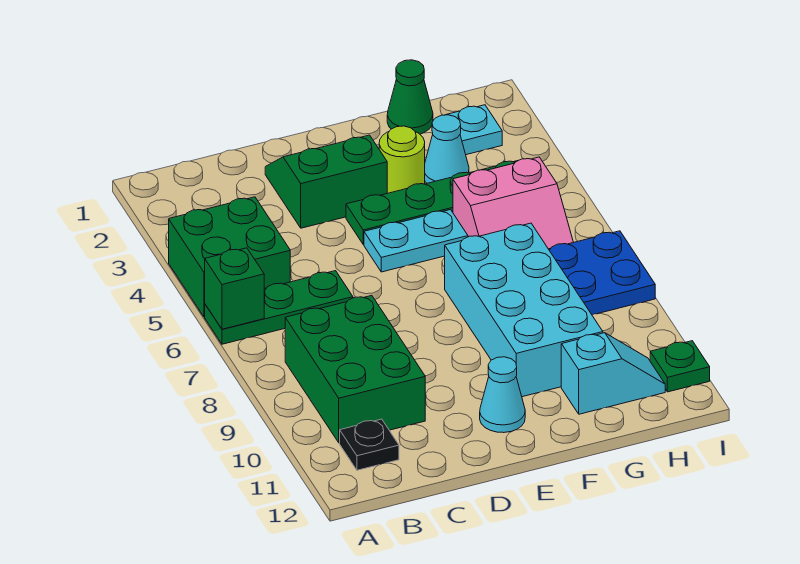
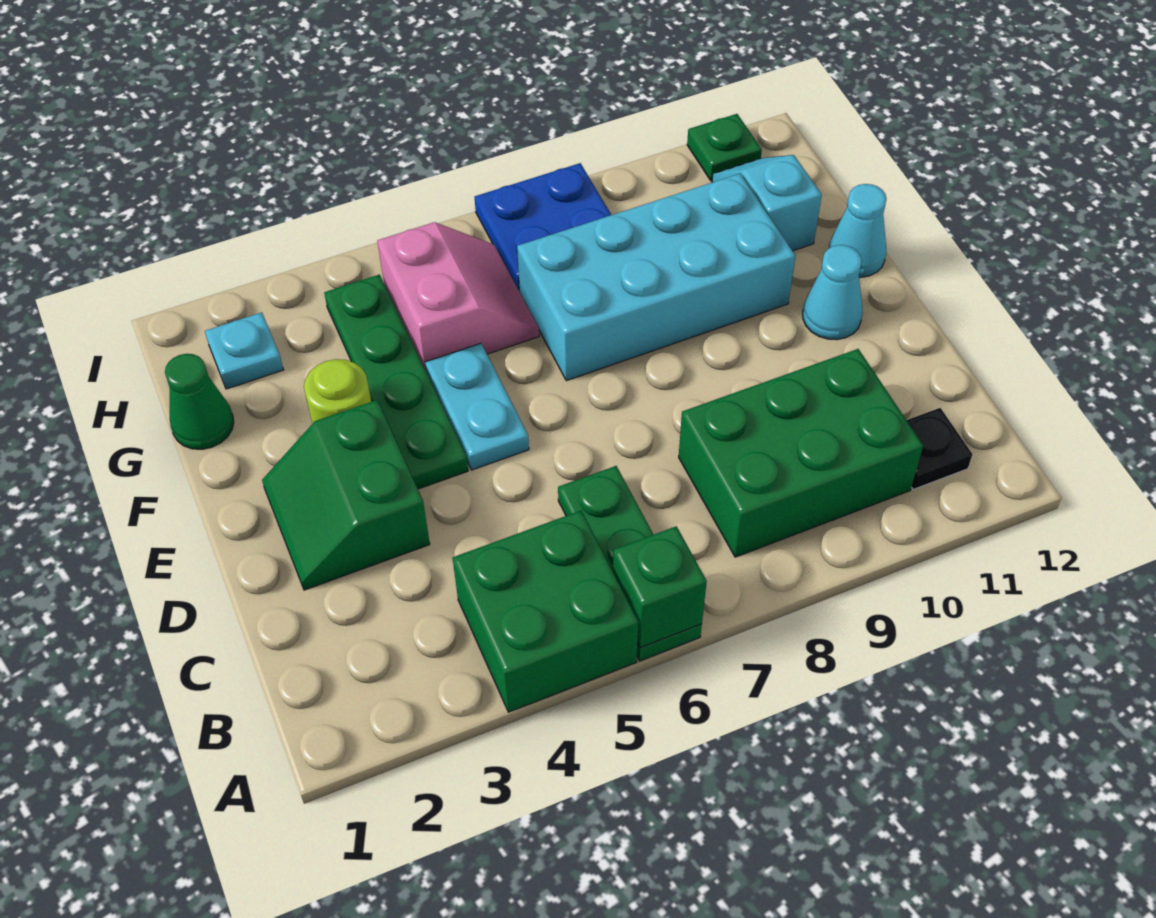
cyan 1x1 cone [425,115,469,183] -> cyan 1x1 cone moved to [829,184,886,277]

